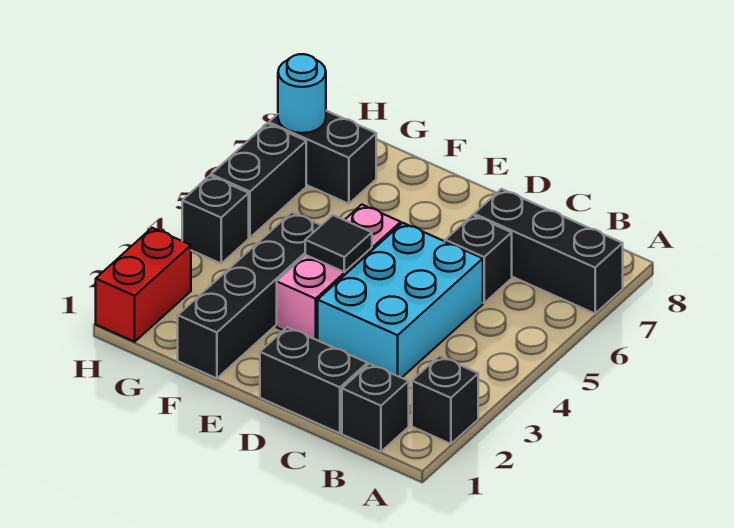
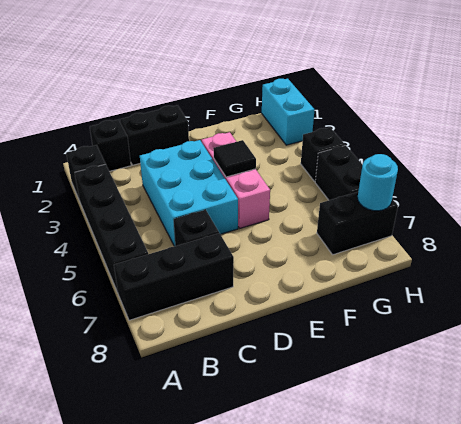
black 1x4 brick [178,212,321,378] -> black 1x4 brick moved to [75,164,148,292]
red 1x2 brick [96,228,191,342] -> cyan 1x2 brick [262,79,315,145]

